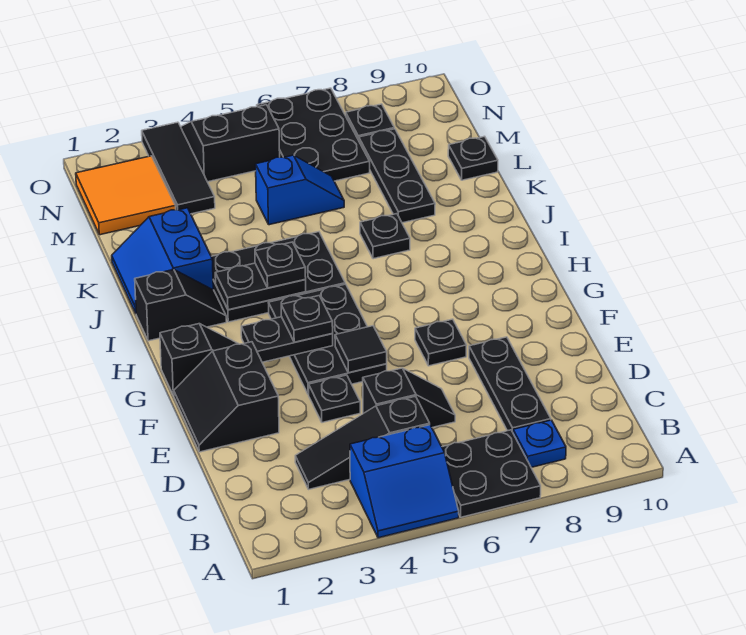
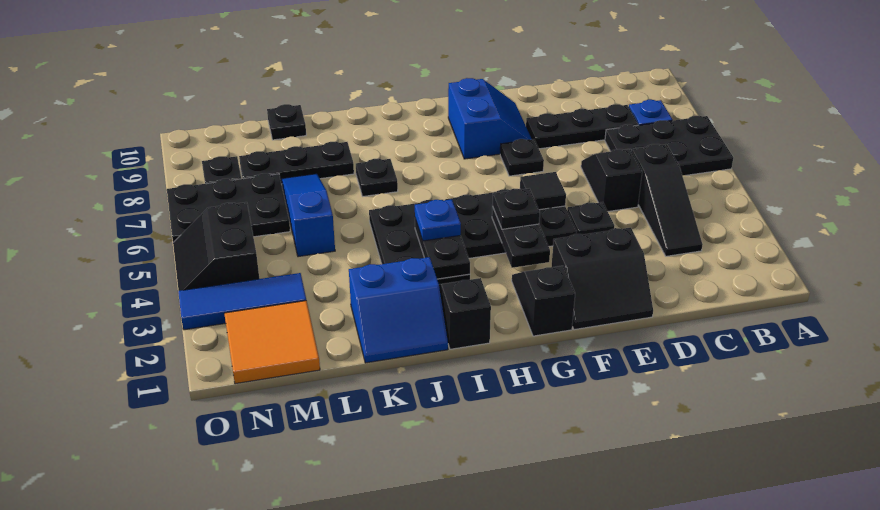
blue 2x2 slope [350,425,459,538] -> blue 2x2 slope moved to [448,78,532,159]
black 2x2 plate [442,430,541,517] -> black 2x3 plate [605,116,733,176]
black 1x1 plate [255,242,306,288] -> blue 1x1 plate [415,199,461,241]
blue 1x2 slope [256,155,344,225] -> blue 1x3 slope [282,174,335,257]
black 1x3 tile [142,122,215,214] -> blue 1x3 tile [178,273,306,330]

